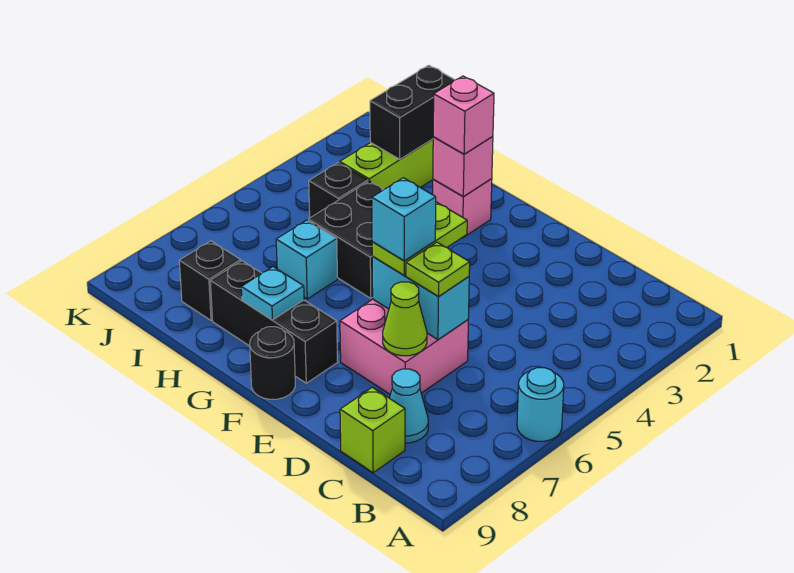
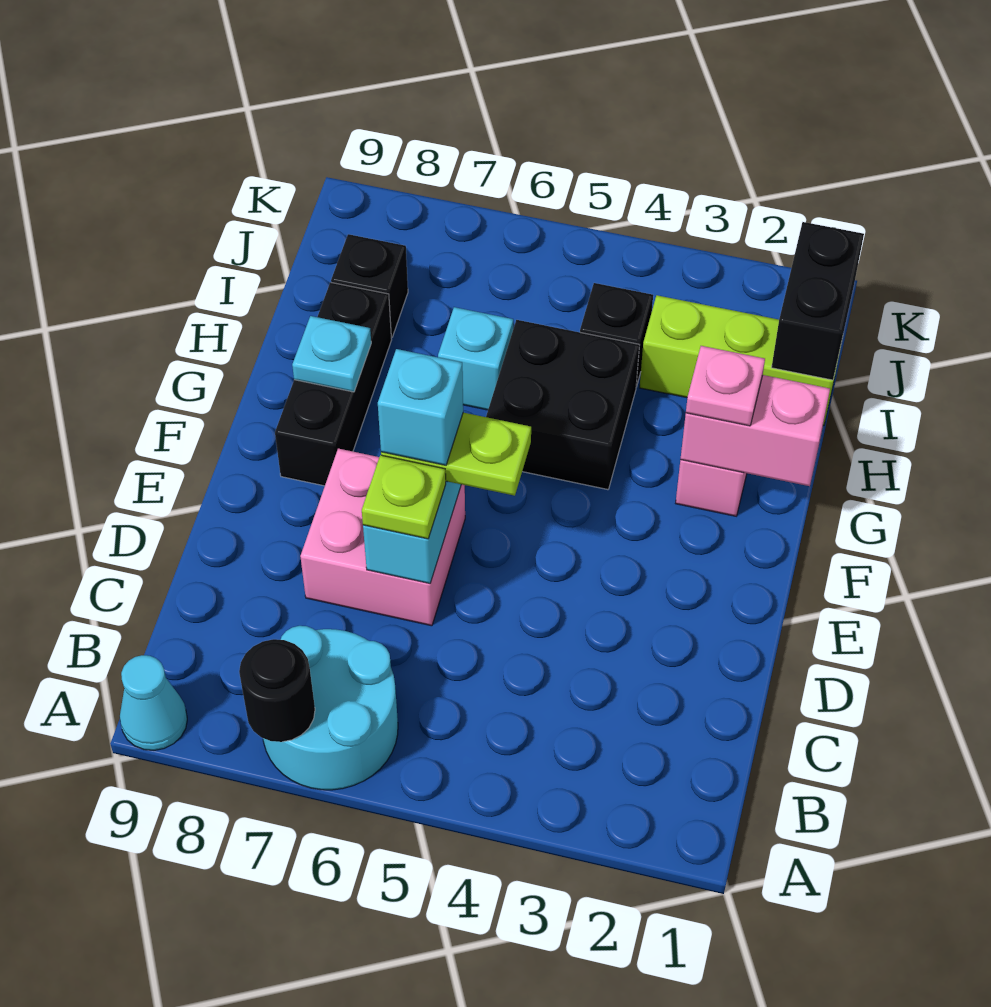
cyan 1x1 round brick [517,368,564,441] -> cyan 2x2 round brick [263,626,398,790]
cyan 1x1 cone [390,369,428,443] -> cyan 1x1 cone moved to [120,655,187,750]
lime 1x1 brick [340,387,405,473] -> none
lime 1x1 cone [383,282,427,356] -> none
black 1x1 round brick [250,327,295,399] -> black 1x1 round brick moved to [239,639,315,742]
pink 1x1 brick [433,136,493,196] -> pink 1x2 brick [680,375,830,486]
pink 1x1 brick [433,76,494,154] -> pink 1x1 plate [686,346,765,426]
black 1x2 brick [370,65,454,159] -> black 1x2 brick turned to [772,222,864,380]

